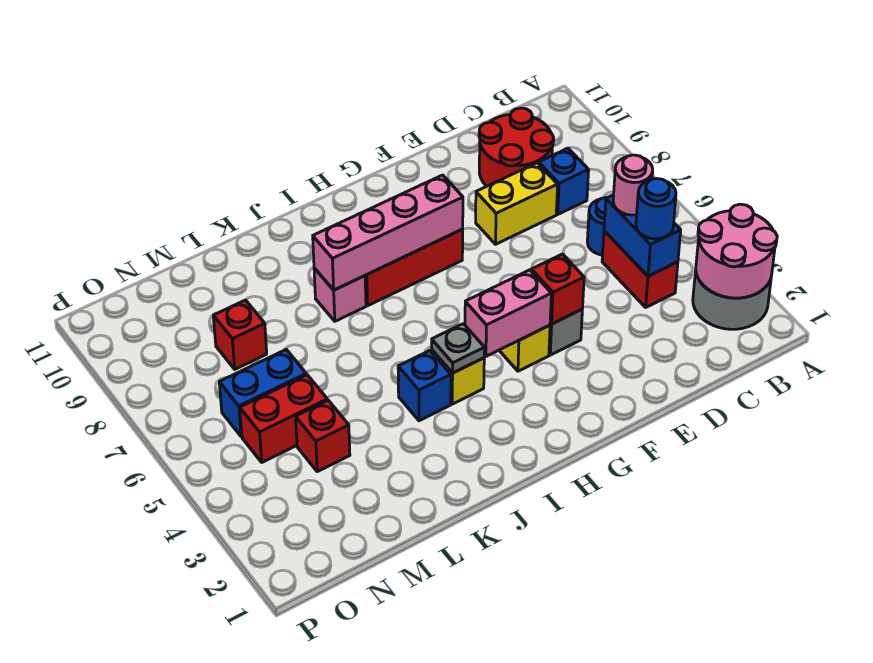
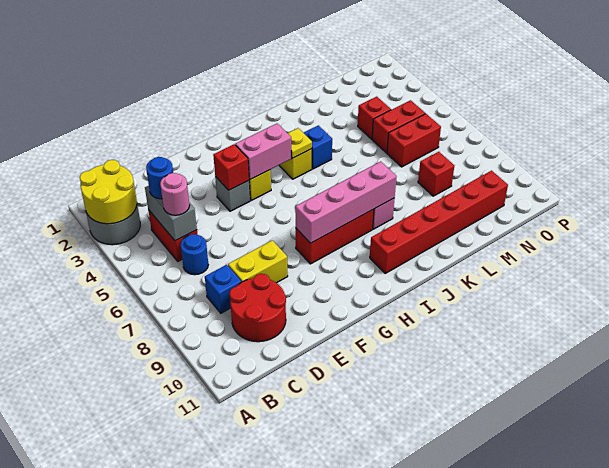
pink 2x2 round brick [696,204,777,298] -> yellow 2x2 round brick [80,160,137,224]
blue 1x2 brick [604,195,681,276] -> grey 1x2 brick [145,186,197,241]
grey 1x1 plate [432,324,484,373] -> yellow 1x1 plate [288,128,312,158]
none -> red 1x6 brick [370,171,508,273]
blue 1x2 brick [219,350,306,437] -> red 1x2 brick [387,114,441,167]

